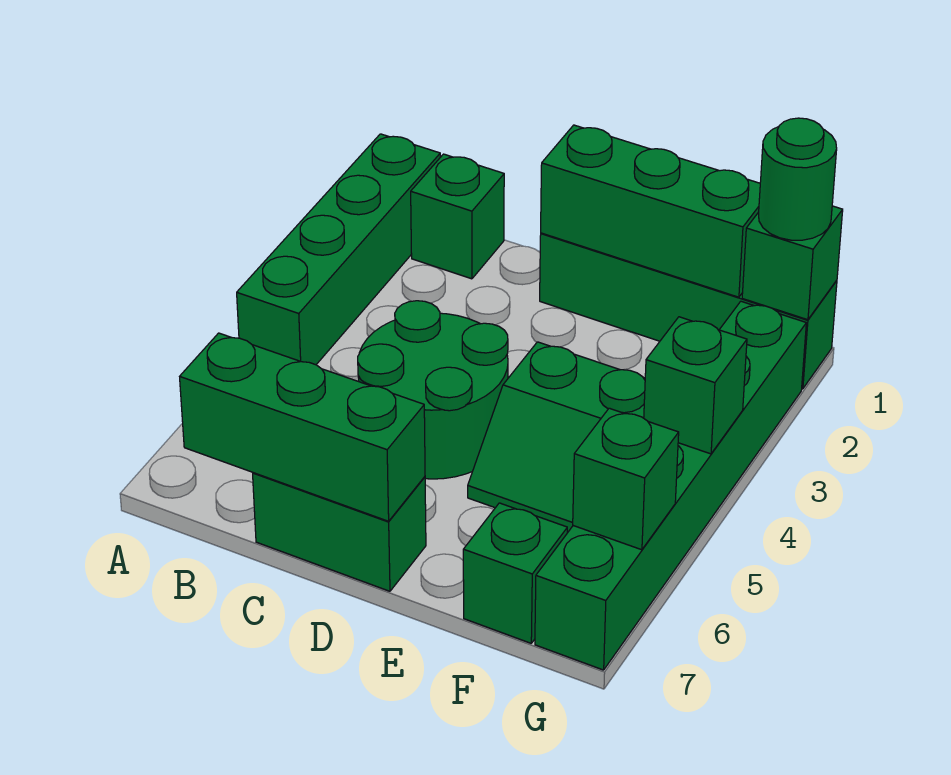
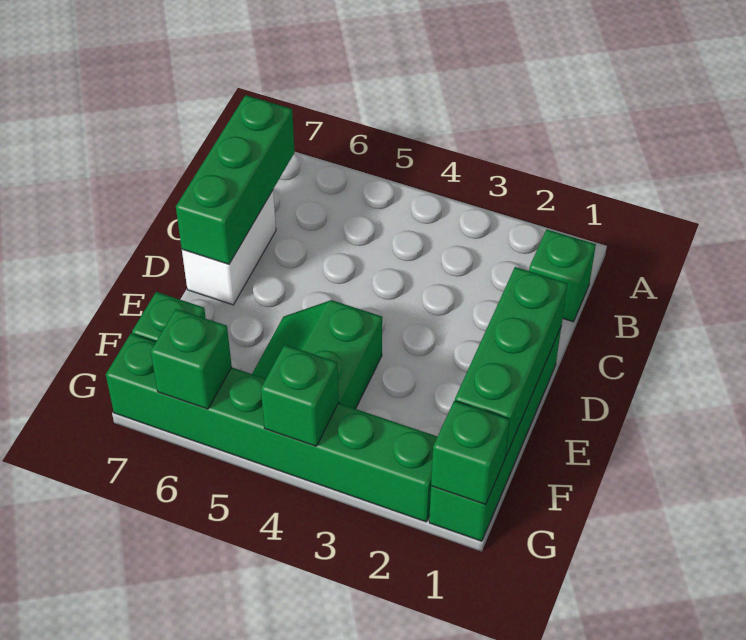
green 1x4 brick [237,134,440,365] -> none
green 2x2 round brick [358,301,508,479] -> none
green 1x2 brick [253,473,426,591] -> white 1x2 brick [182,191,276,305]
green 1x1 round brick [759,118,837,240] -> none

